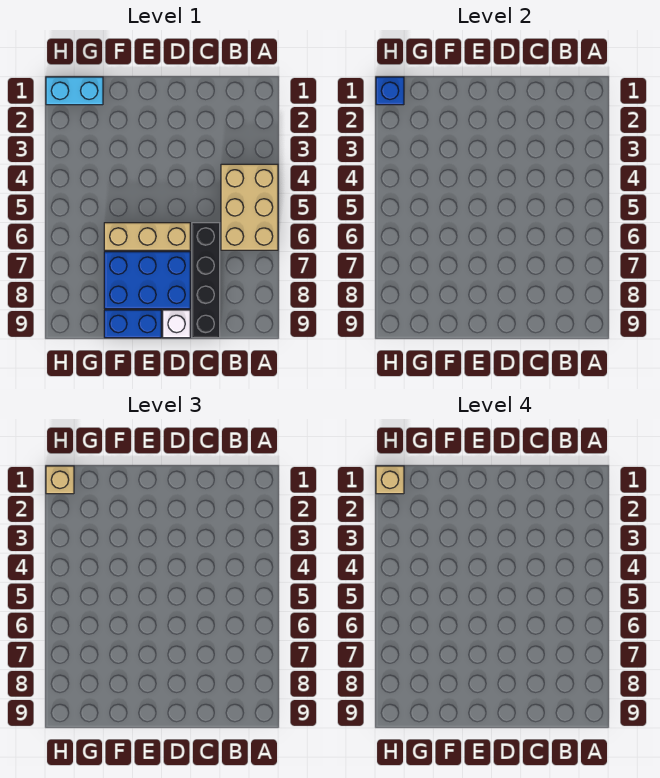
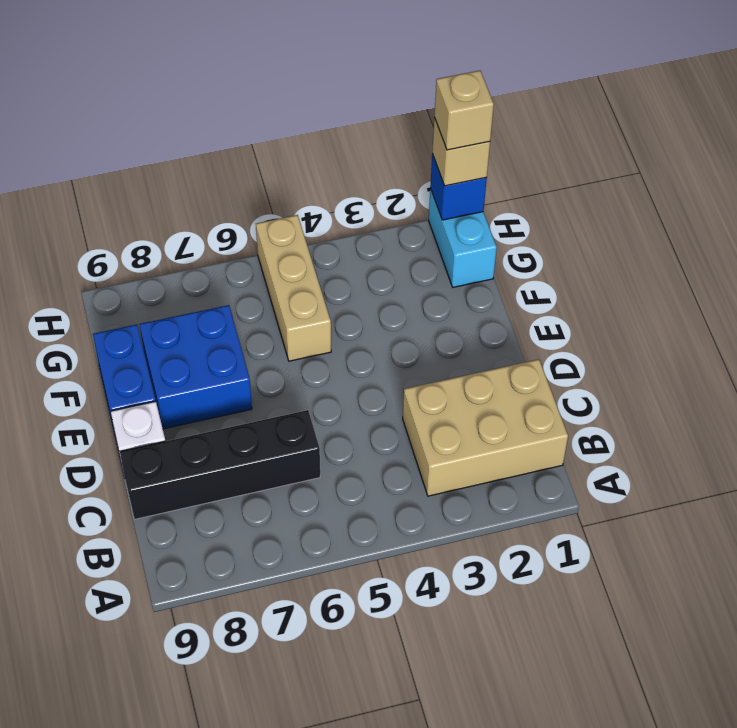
tan 2x3 brick [221,164,278,250] -> tan 2x3 brick moved to [403,359,568,496]
tan 1x3 brick [104,223,190,250] -> tan 1x3 brick moved to [256,215,331,361]
blue 2x3 brick [104,252,190,309] -> blue 2x2 brick [140,305,252,429]

